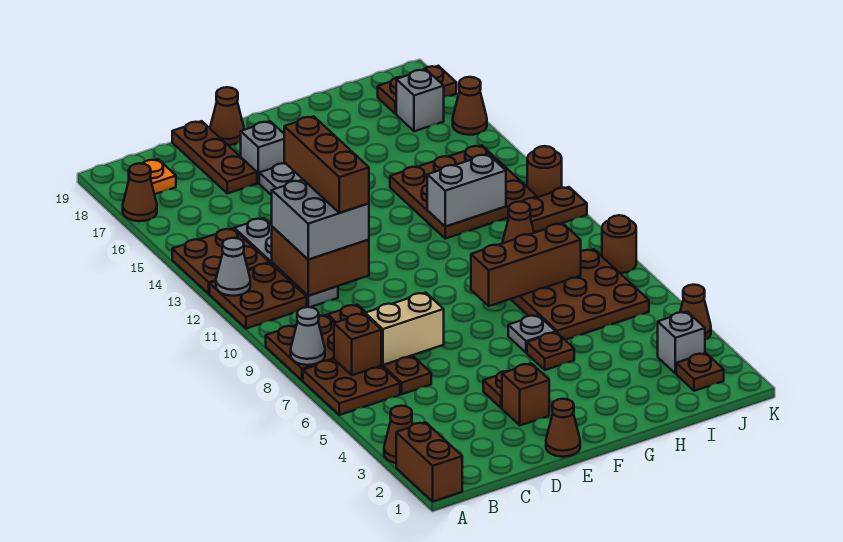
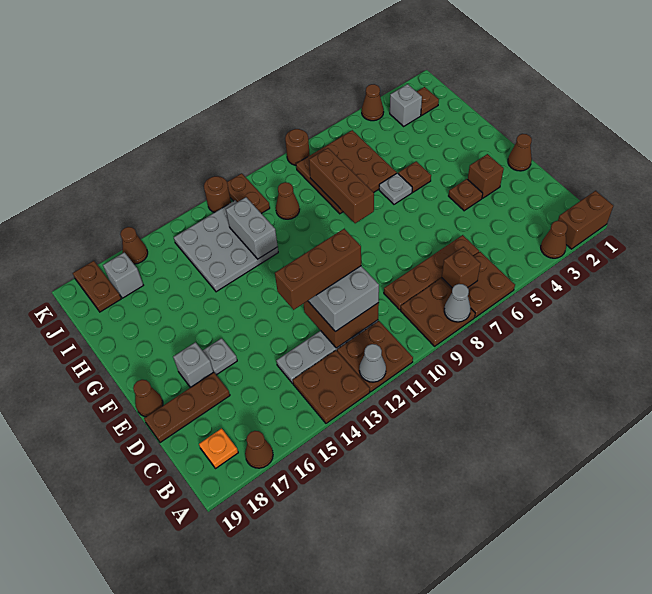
tan 1x2 brick [365,293,444,365] -> none
brown 3x3 plate [390,145,537,239] -> grey 3x3 plate [174,200,278,292]

